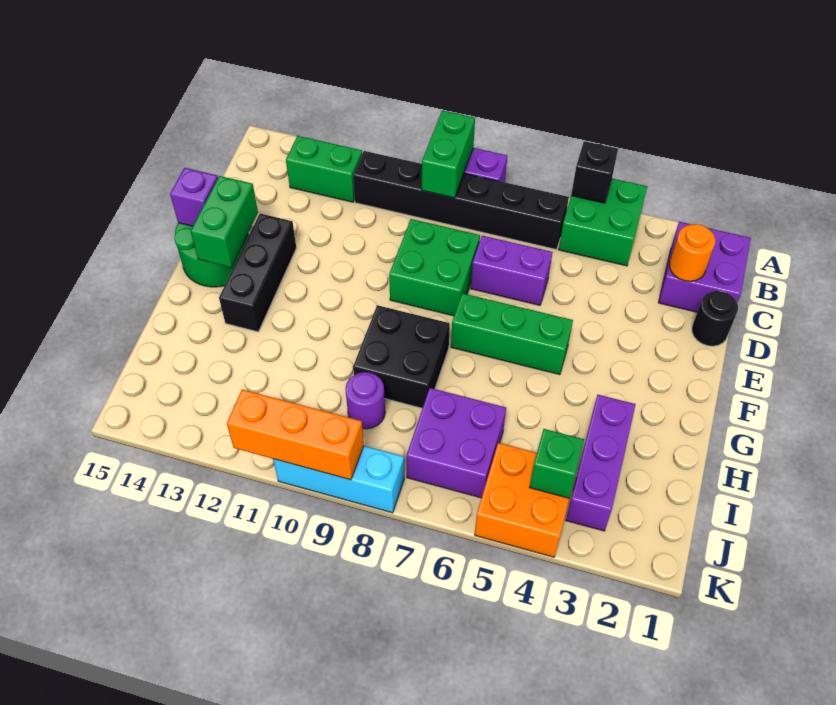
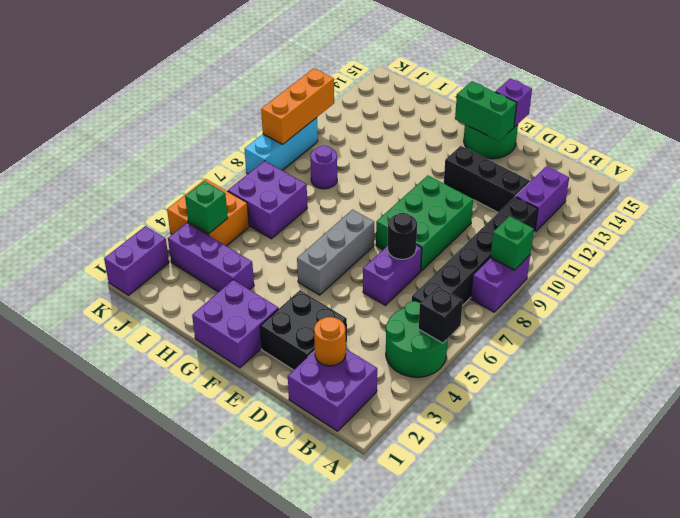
green 2x2 brick [559,179,647,266] -> green 2x2 round brick [386,301,448,377]
green 1x2 brick [422,111,475,198] -> green 1x1 brick [491,216,534,270]
green 1x2 brick [286,136,362,202] -> purple 1x2 brick [516,166,569,232]
black 1x1 round brick [692,291,738,346] -> black 1x1 round brick moved to [387,213,417,259]
green 2x2 brick [389,219,480,316] -> green 2x3 brick [376,175,473,271]
black 1x3 brick [219,214,296,332] -> black 1x3 brick moved to [444,146,530,212]
none -> purple 2x2 brick [192,280,279,368]
green 1x3 brick [451,293,573,375] -> grey 1x3 brick [297,209,374,295]
black 2x2 brick [353,305,450,408] -> black 2x2 brick moved to [260,290,347,370]
none -> purple 1x2 brick [104,226,169,295]

